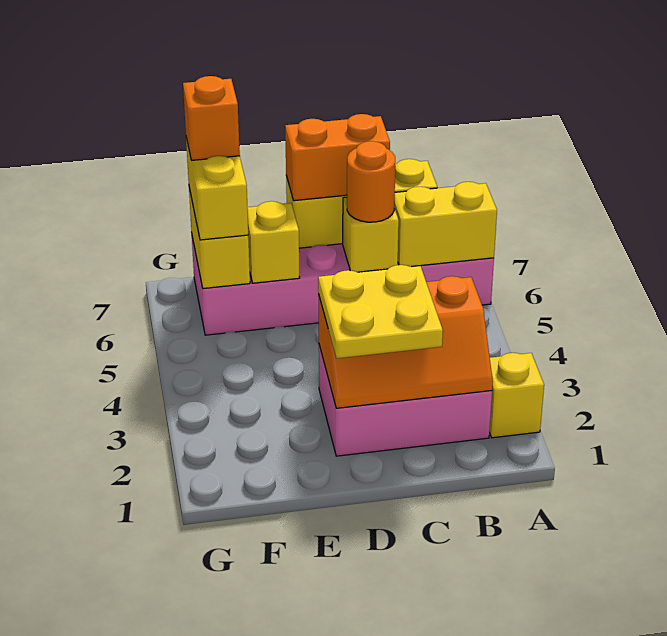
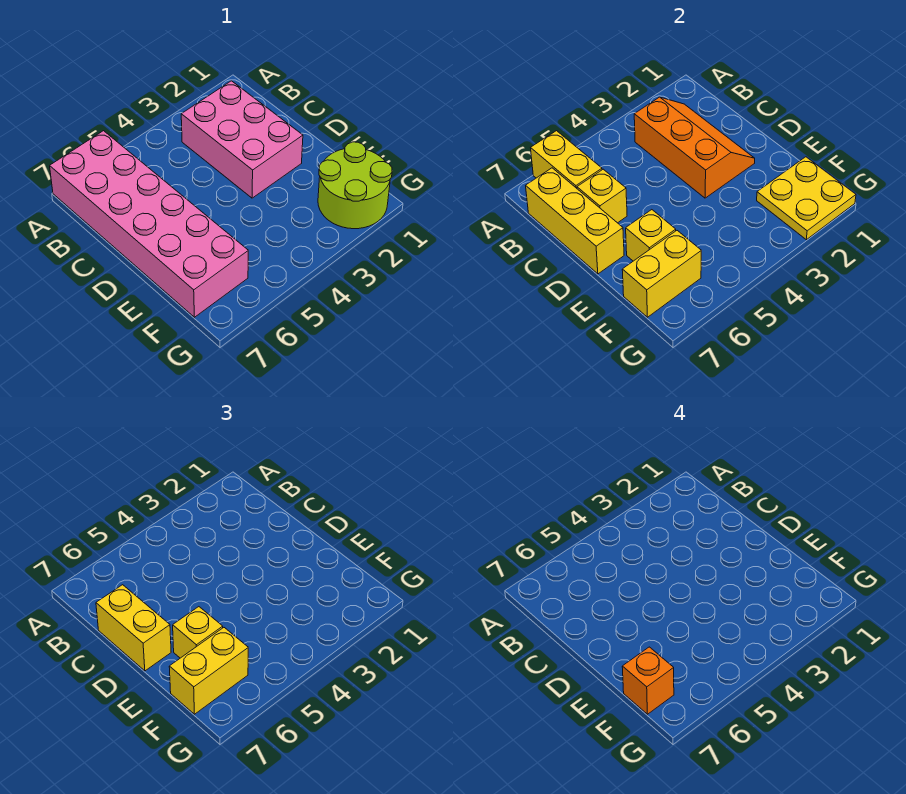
yellow 1x1 brick [489,353,544,438] -> yellow 1x1 brick moved to [173,607,223,658]
yellow 2x2 plate [318,265,443,358] -> yellow 2x2 plate moved to [757,157,856,240]
orange 1x1 round brick [347,141,395,222] -> none
orange 1x2 brick [285,114,390,201] -> yellow 1x2 brick [96,585,171,671]
none -> lime 2x2 round brick [318,142,392,229]

